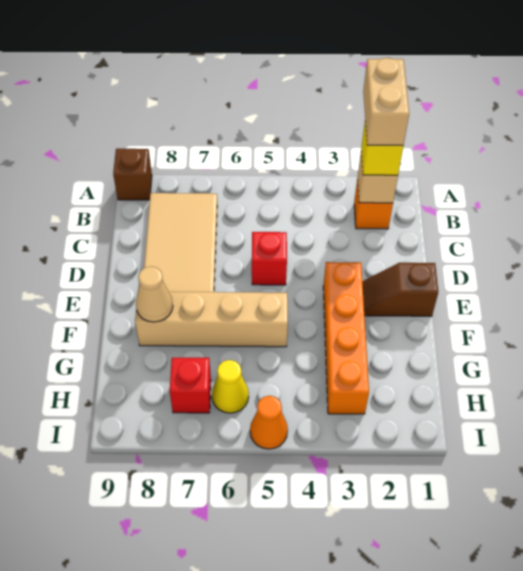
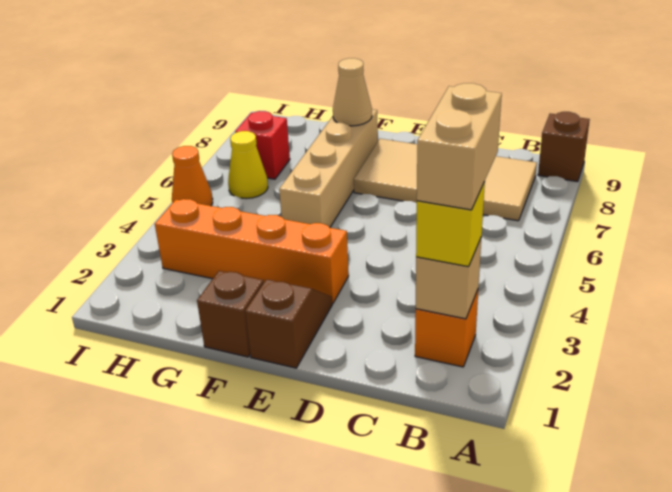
tan 1x2 brick [363,58,409,145] -> tan 1x2 brick turned to [417,83,502,210]
red 1x1 brick [252,232,287,285] -> none
none -> brown 1x1 brick [197,271,264,357]

